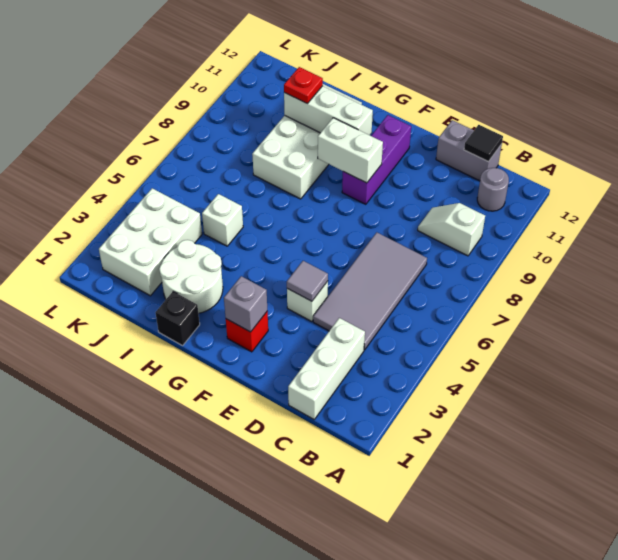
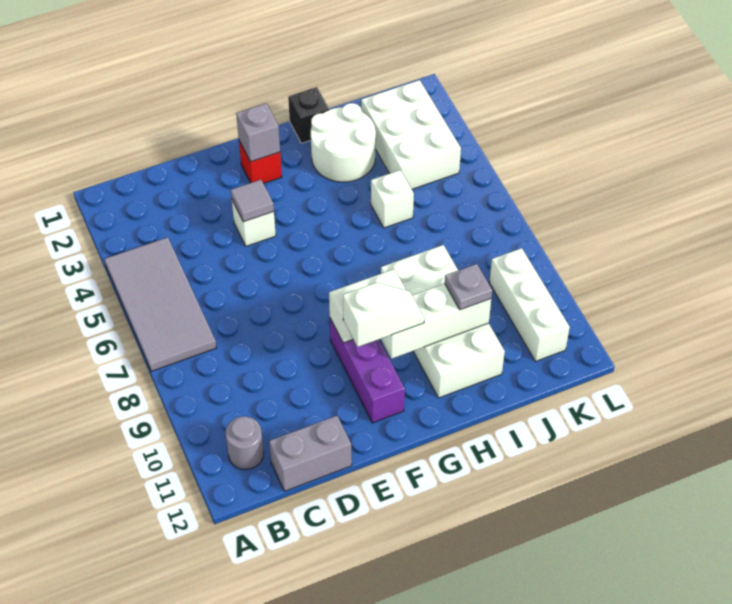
white 1x2 slope [418,203,485,256] -> white 1x2 slope moved to [343,283,425,347]
white 1x3 brick [288,318,365,419] -> white 1x3 brick moved to [489,248,570,361]
grey 2x4 tile [313,232,427,350] -> grey 2x4 tile moved to [105,237,216,371]
black 1x1 tile [464,125,503,162] -> none
red 1x1 plate [284,67,323,103] -> grey 1x1 plate [445,264,492,310]

